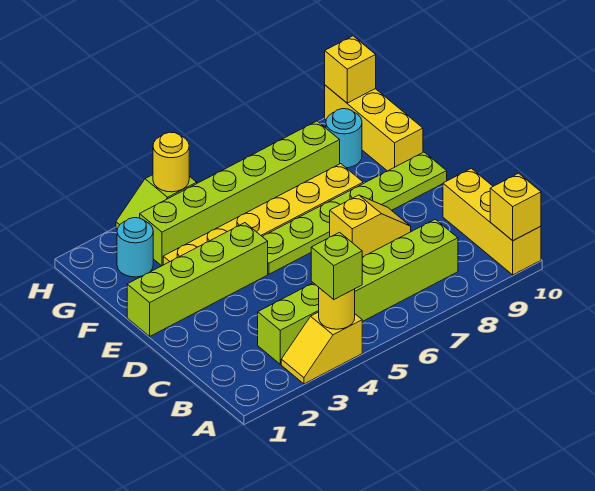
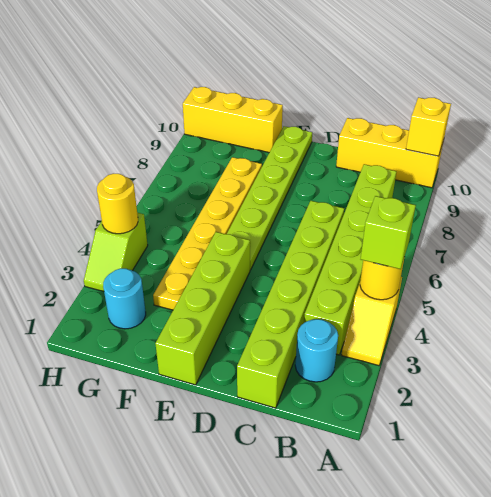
yellow 1x2 slope [330,195,411,257] -> none
lime 1x6 brick [140,121,340,266] -> lime 1x6 brick moved to [237,201,344,408]
cyan 1x1 round brick [326,109,362,168] -> cyan 1x1 round brick moved to [295,319,338,382]
yellow 1x1 brick [325,36,376,103] -> none

